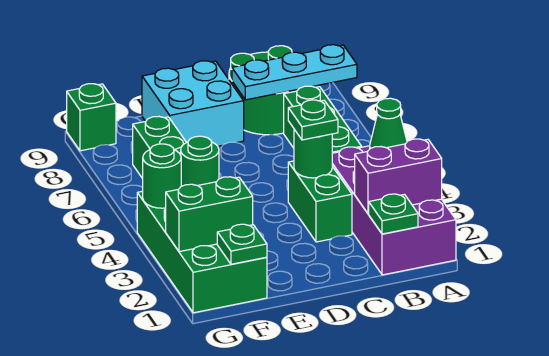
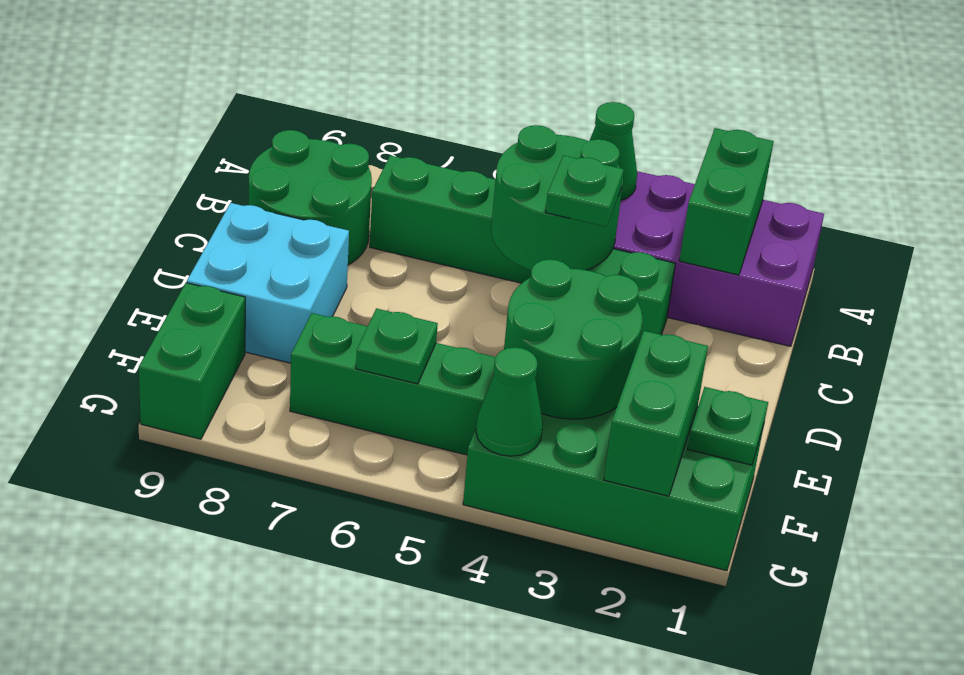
purple 1x2 brick [355,139,442,214] -> green 1x2 brick [679,128,774,275]
cyan 1x3 plate [232,45,357,100] -> none
green 1x1 plate [369,194,418,234] -> green 1x1 plate moved to [356,308,438,384]
green 1x1 round brick [294,129,332,178] -> green 2x2 round brick [491,125,623,270]
green 1x1 round brick [181,136,219,186] -> green 2x2 round brick [504,259,642,419]
green 1x1 round brick [143,144,181,208] -> green 1x1 cone [476,347,543,456]
green 1x1 brick [67,84,116,151] -> green 1x2 brick [139,283,245,439]

